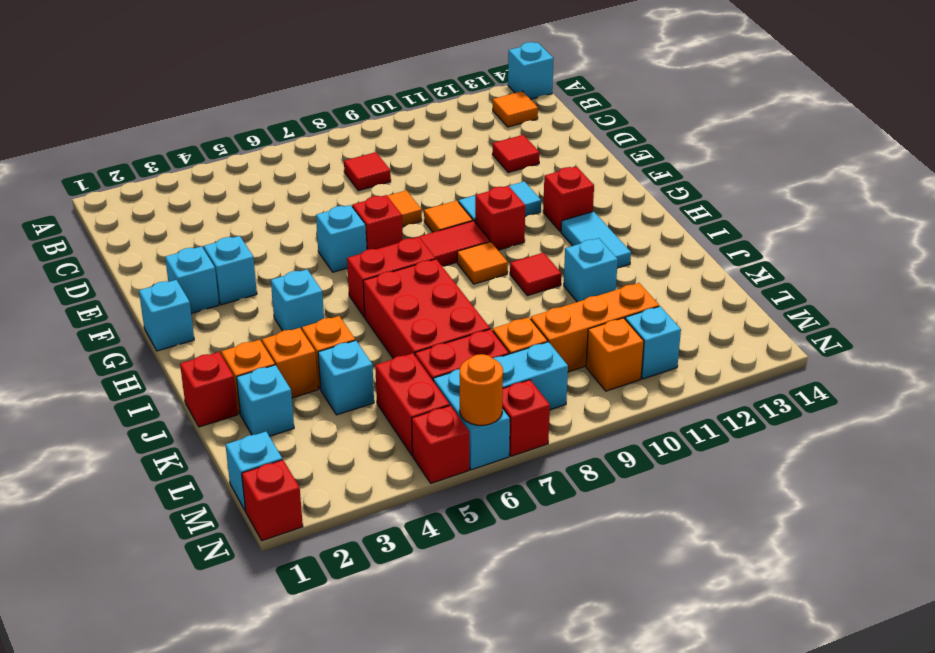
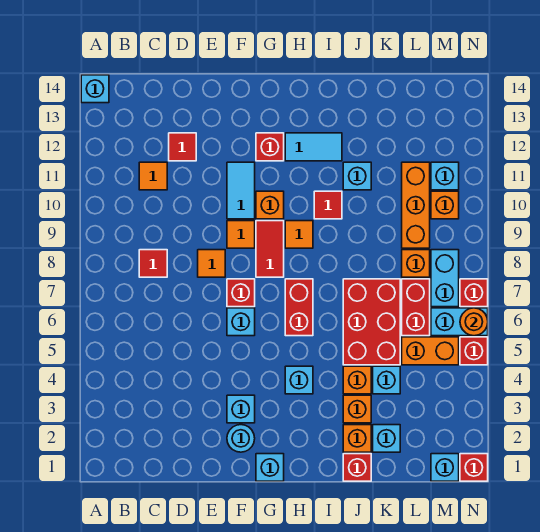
orange 1x1 tile [493,91,538,127] -> orange 1x1 tile moved to [139,162,167,190]
cyan 1x1 brick [165,246,219,313] -> cyan 1x1 round brick [227,425,255,452]
red 1x1 brick [475,186,525,250] -> orange 1x1 brick [256,191,284,219]
red 2x3 brick [363,259,490,358] -> red 2x3 brick turned to [343,279,400,365]
red 1x2 brick [375,353,450,455] -> orange 1x2 brick [402,337,459,365]

